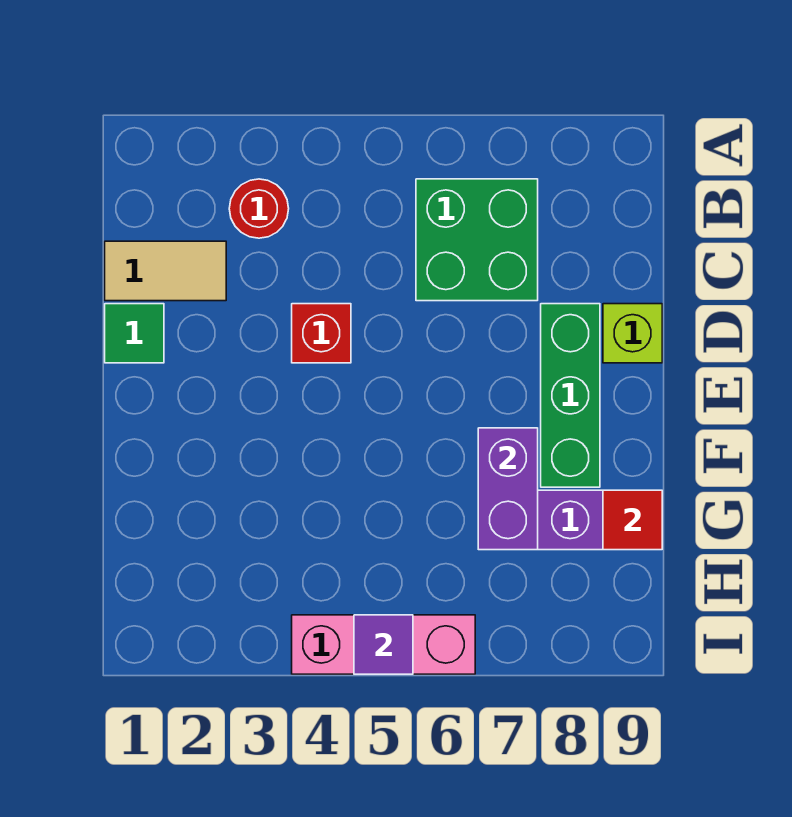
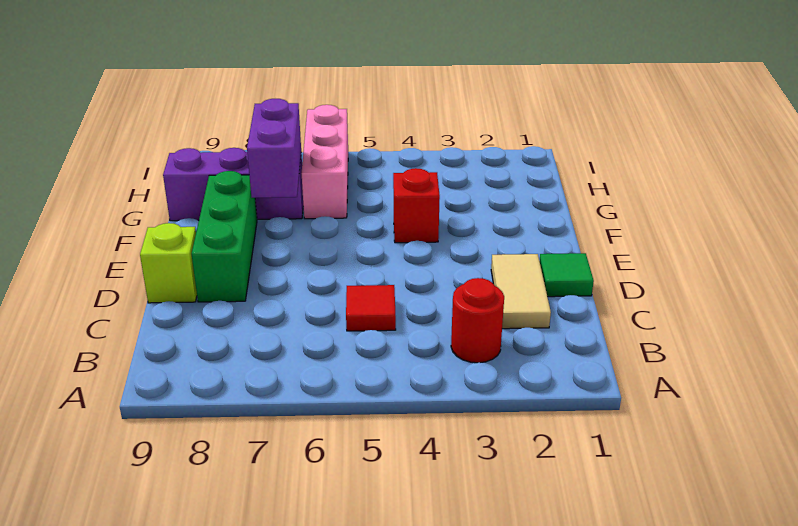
green 2x2 brick [416,179,538,301] -> none
tan 1x2 tile [105,241,226,301] -> tan 1x2 tile turned to [491,254,551,329]
red 1x1 brick [292,304,351,363] -> red 1x1 brick moved to [393,168,440,243]
red 1x1 tile [603,490,662,550] -> red 1x1 tile moved to [346,285,396,331]
pink 1x3 brick [292,615,475,674] -> pink 1x3 brick turned to [302,105,348,219]
purple 1x1 tile [354,615,413,674] -> none

